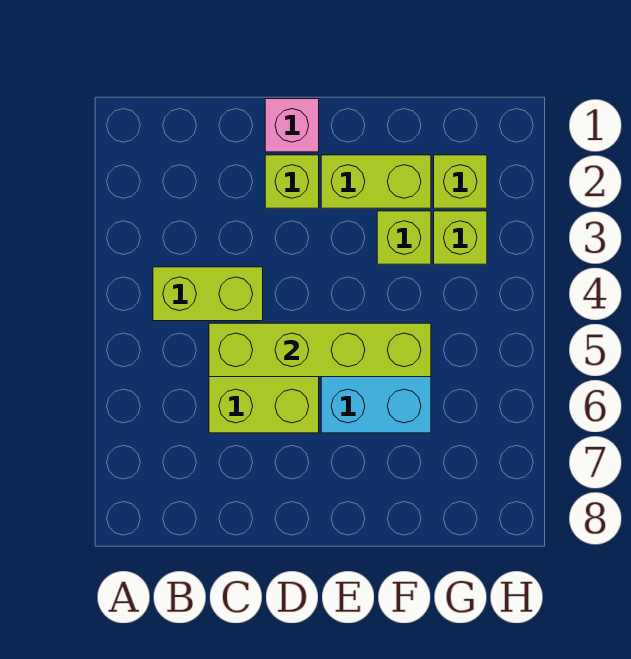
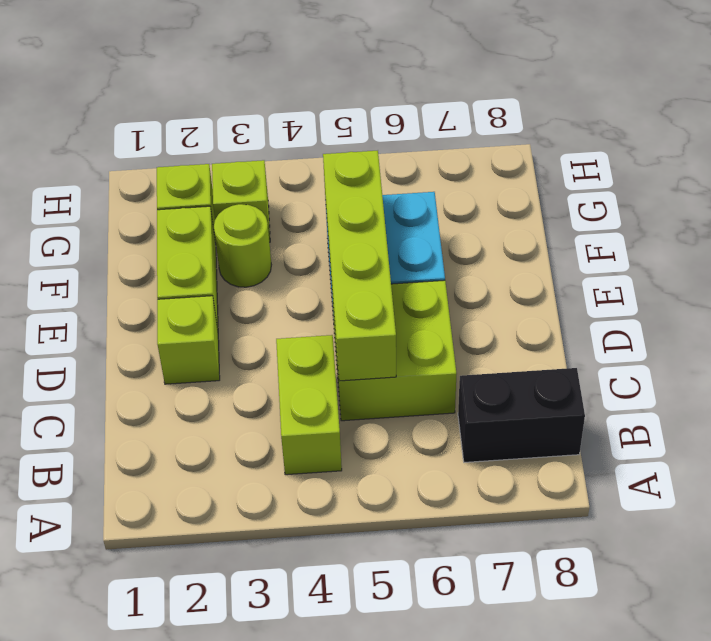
none -> black 1x2 brick [458,368,585,462]
pink 1x1 brick [265,99,319,152] -> none
lime 1x1 brick [377,211,431,264] -> lime 1x1 round brick [214,204,271,287]

